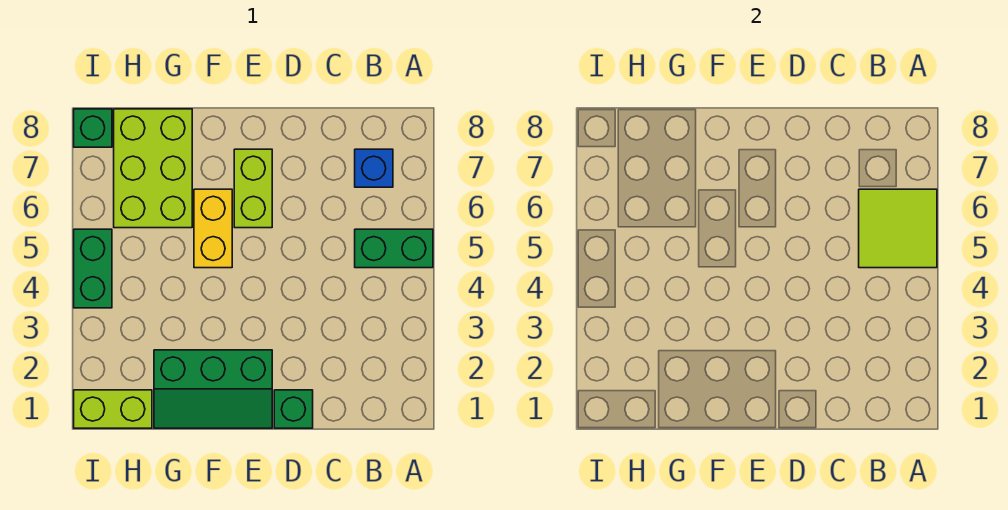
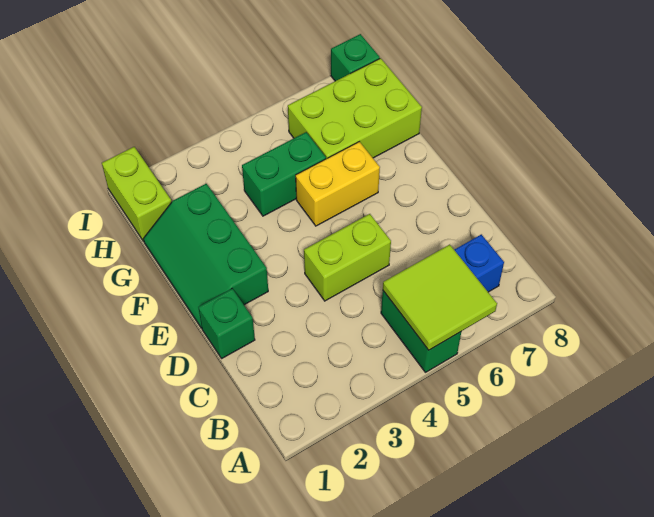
lime 1x2 brick [234,149,272,228] -> lime 1x2 brick moved to [304,214,391,301]
green 1x2 brick [74,229,112,308] -> green 1x2 brick moved to [242,132,326,216]

